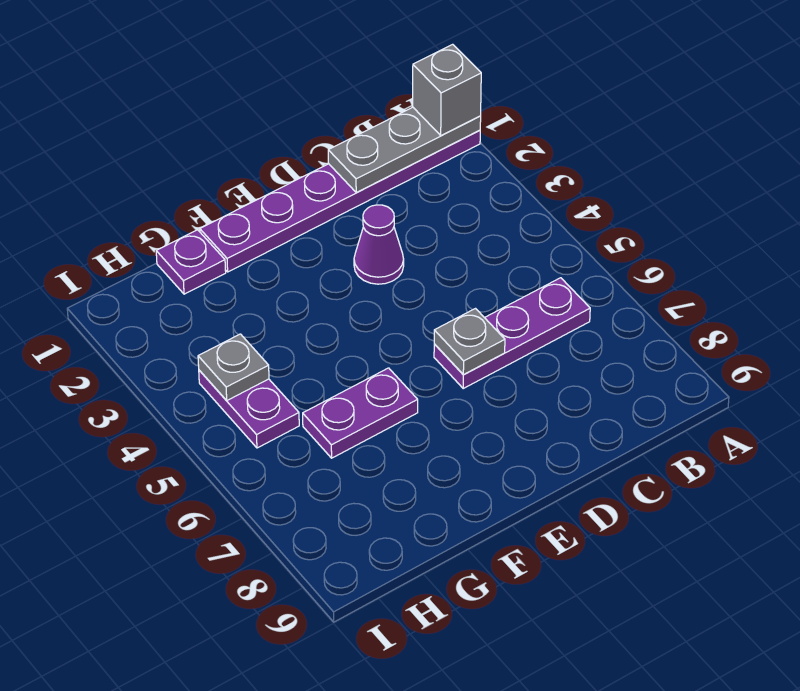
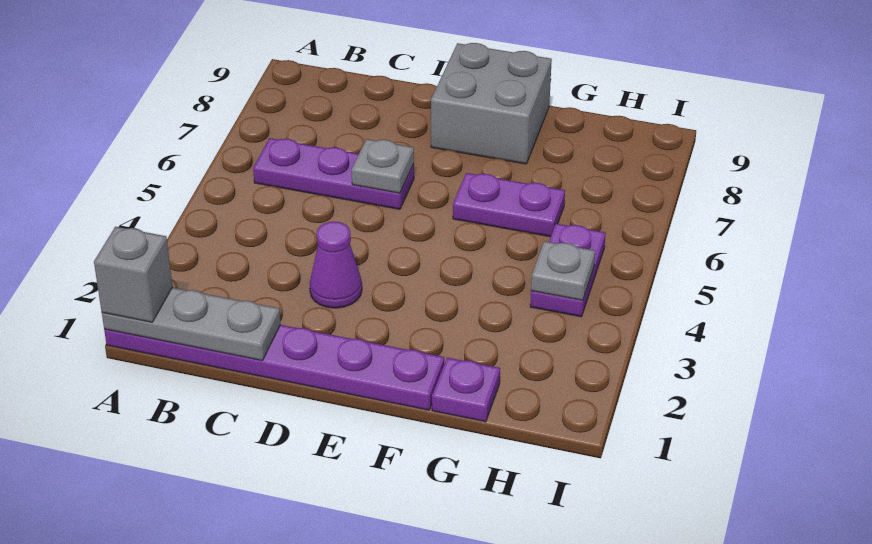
none -> grey 2x2 brick [431,43,552,164]

